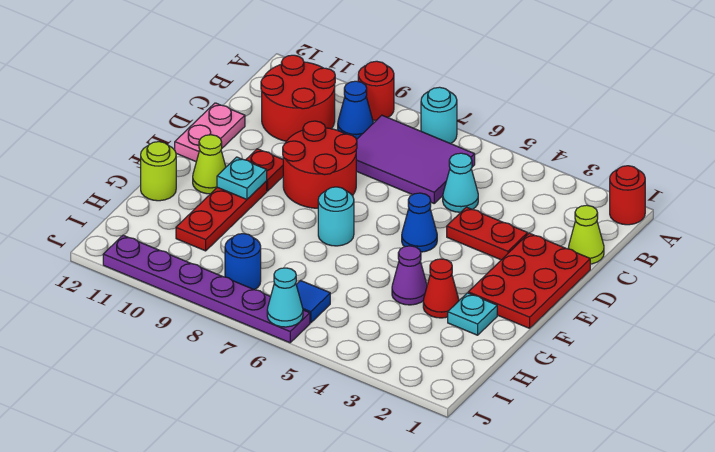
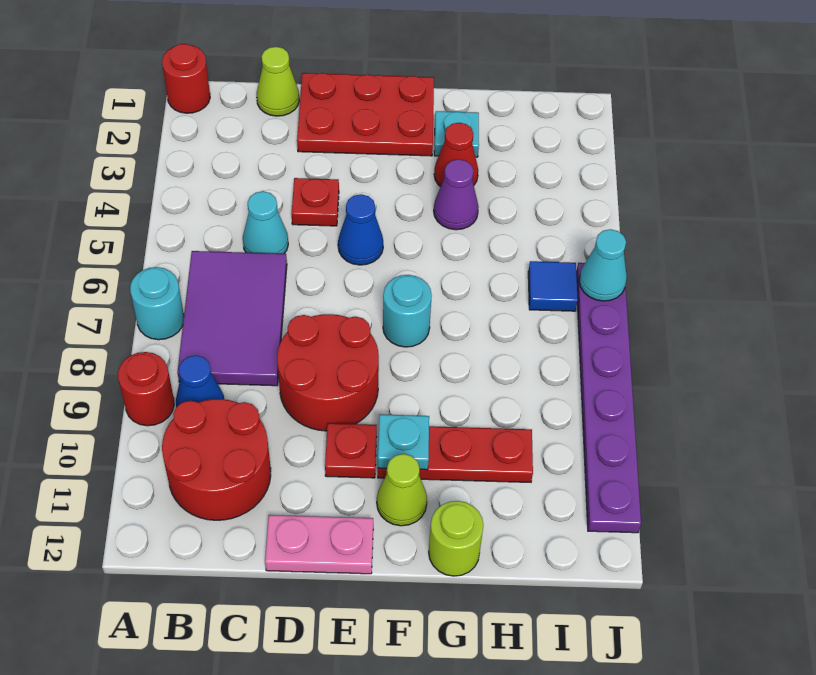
red 1x2 plate [447,207,528,260] -> red 1x1 plate [292,178,339,226]
blue 1x1 round brick [225,234,261,290] -> none

